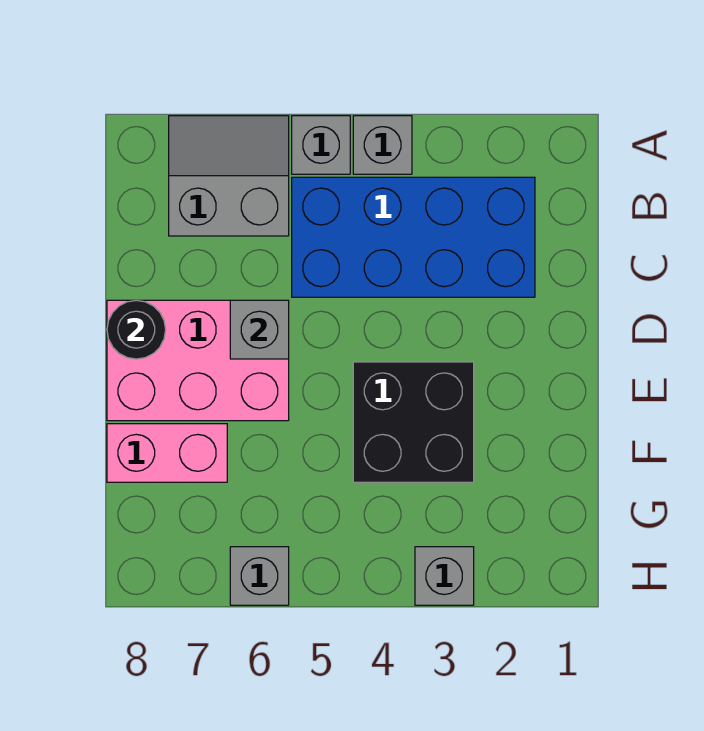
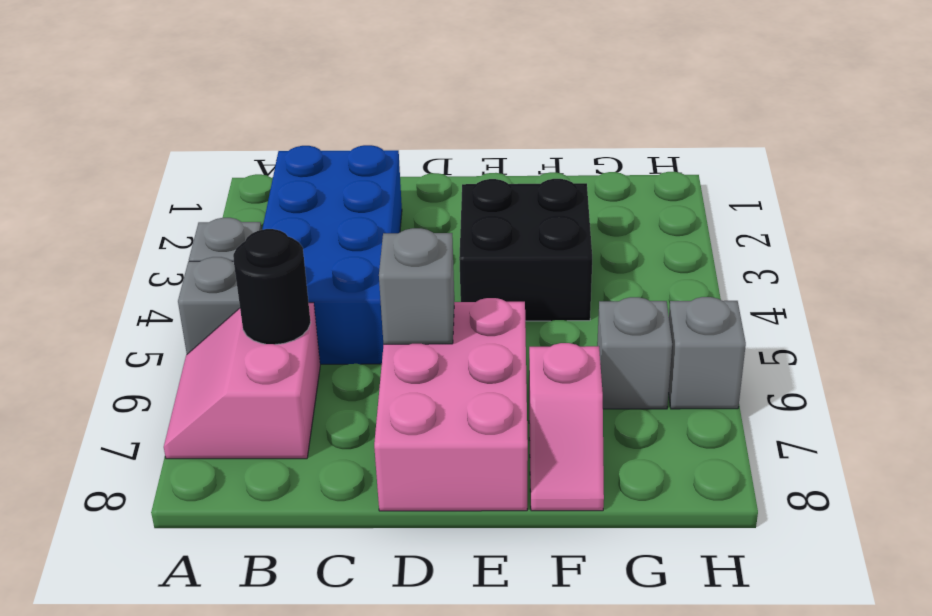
grey 2x2 slope [169,116,289,236] -> pink 2x2 slope [164,303,320,459]
black 1x1 round brick [107,300,166,359] -> black 1x1 round brick moved to [233,229,311,345]
pink 1x2 brick [107,424,227,482] -> pink 1x2 slope [529,343,604,511]
grey 1x1 brick [415,547,474,605] -> grey 1x1 brick moved to [597,297,672,409]

